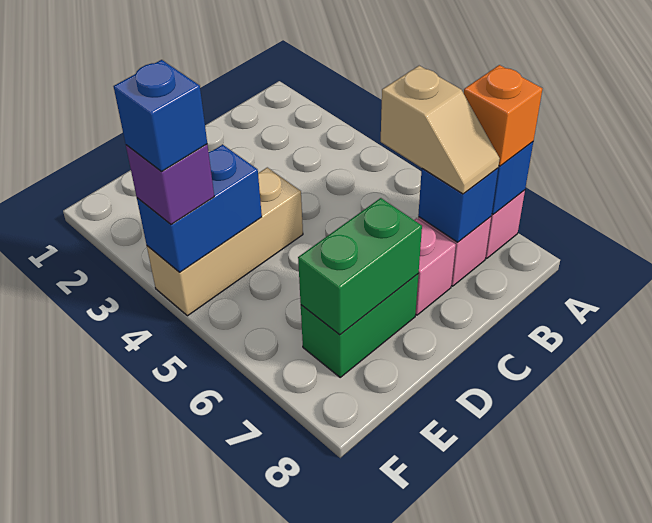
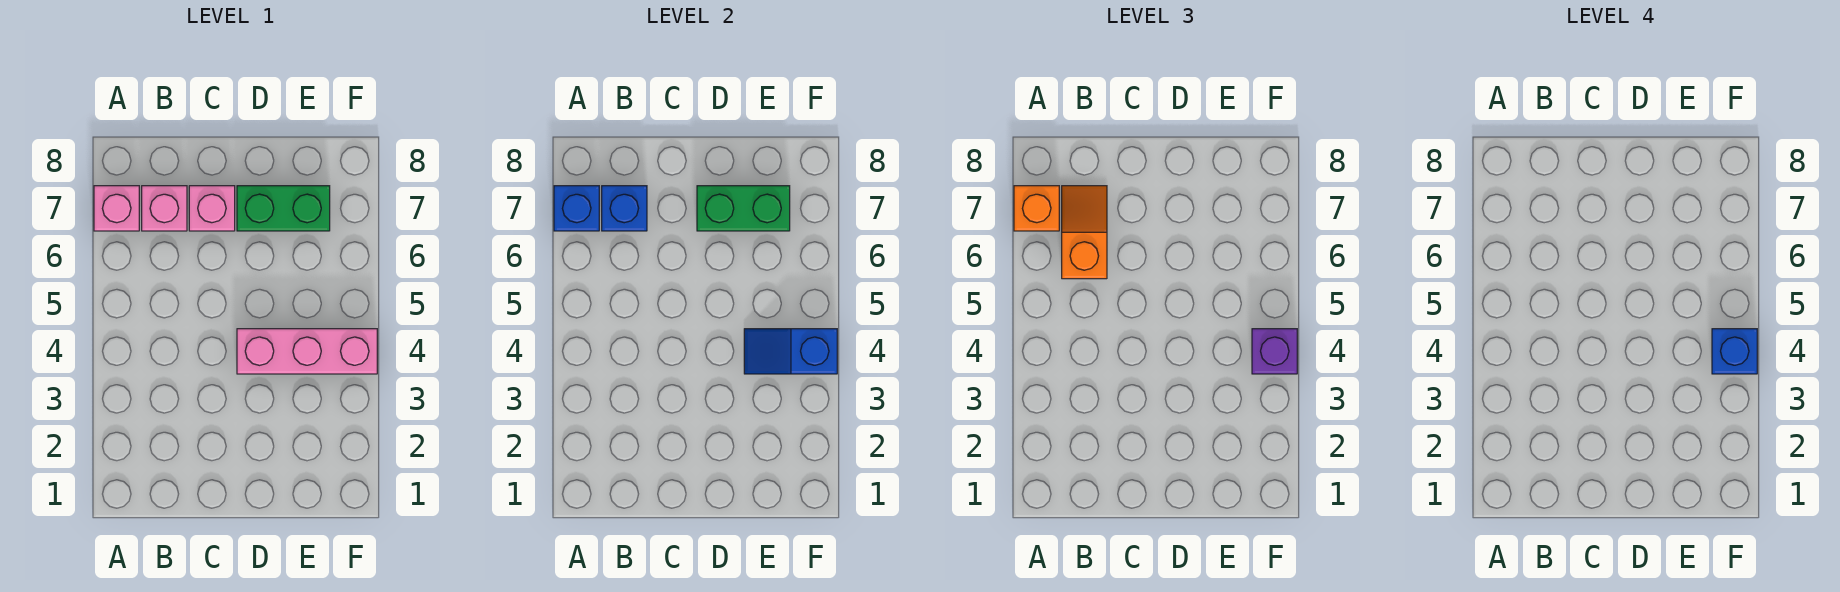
tan 1x2 slope [381,66,500,194] -> orange 1x2 slope [1062,186,1107,279]
tan 1x3 brick [147,167,303,316] -> pink 1x3 brick [237,329,377,374]
blue 1x2 brick [137,145,262,272] -> blue 1x2 slope [744,329,837,374]

